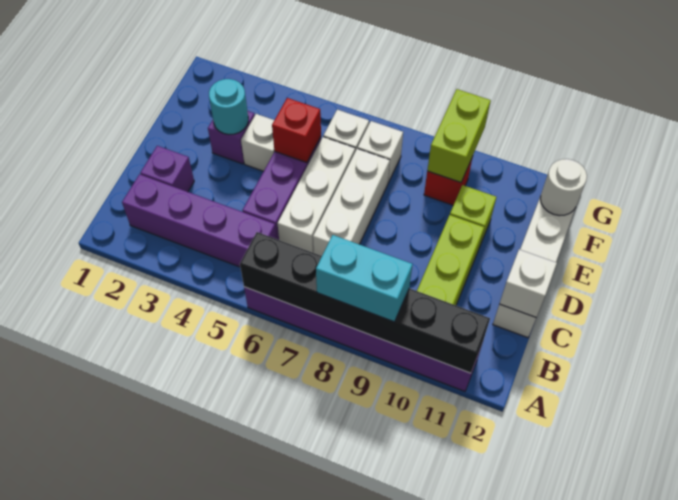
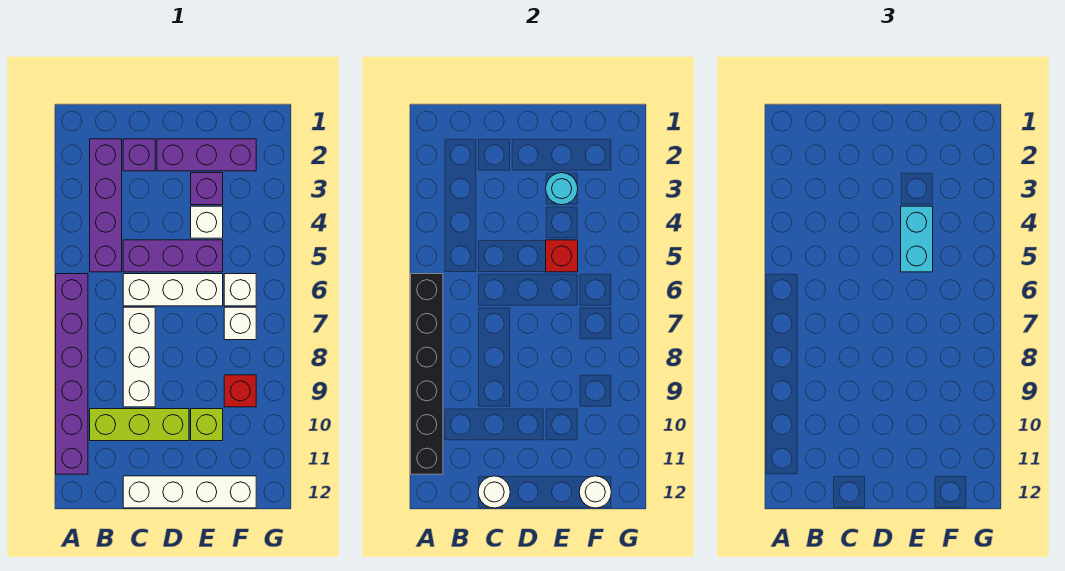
cyan 1x2 brick [316,235,413,322] -> cyan 1x2 brick moved to [901,206,933,272]
white 1x3 brick [313,149,390,256] -> white 1x3 brick turned to [123,307,155,407]
white 1x1 brick [500,250,557,318] -> white 1x1 round brick [478,476,510,508]
none -> purple 1x3 brick [157,139,256,171]
lime 1x2 brick [427,89,491,182] -> none

